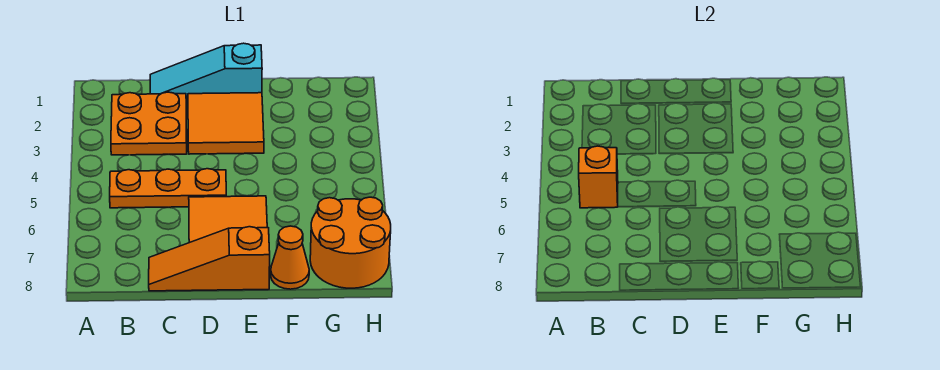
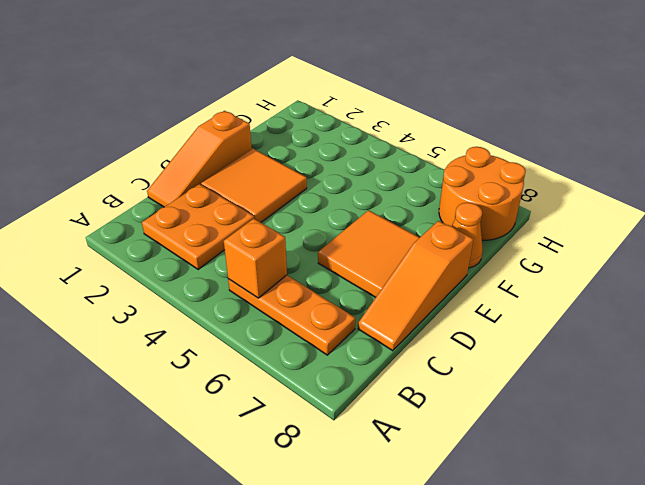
orange 1x3 plate [110,169,226,208] -> orange 1x3 plate turned to [228,275,355,355]
cyan 1x3 slope [150,43,262,104] -> orange 1x3 slope [147,111,252,207]

